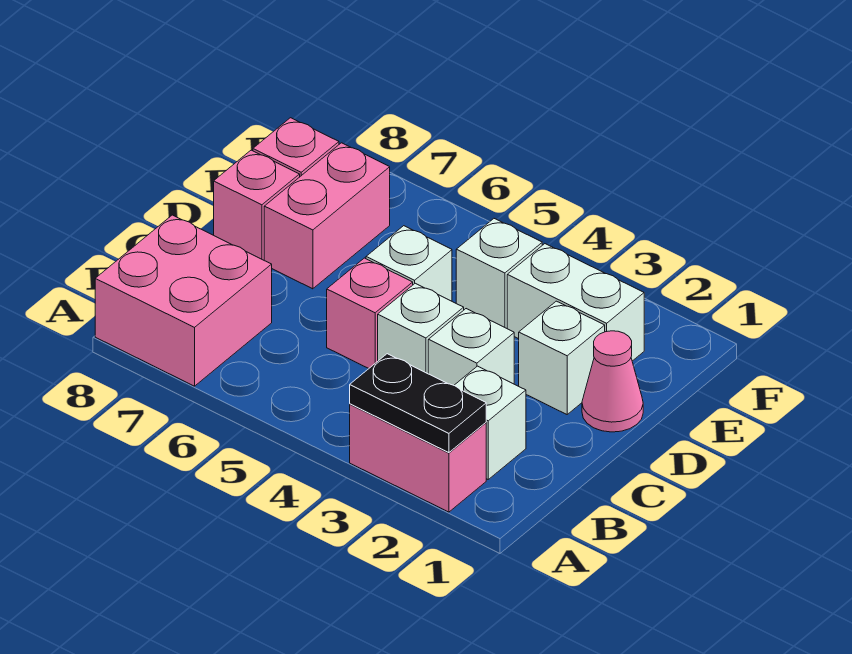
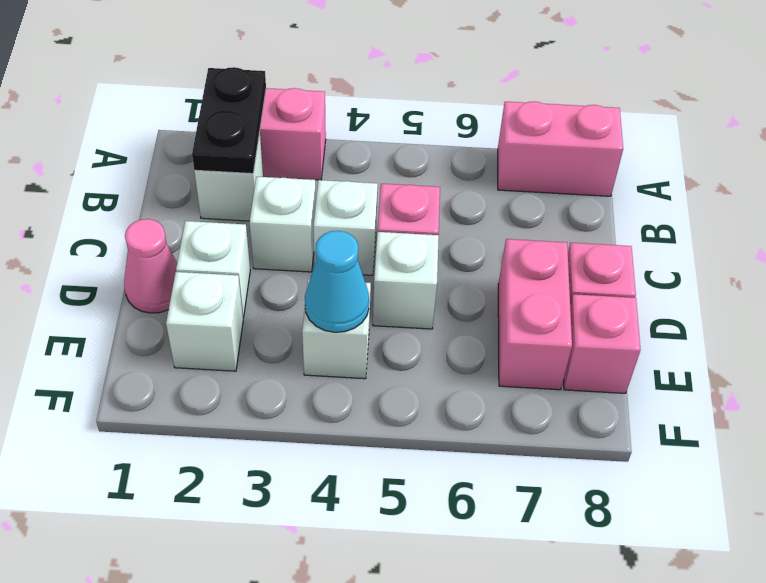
black 1x2 plate [350,354,486,453] -> black 1x2 plate turned to [192,67,266,174]
pink 2x2 brick [95,215,272,386] -> pink 1x2 brick [498,101,623,196]
white 1x2 brick [507,244,644,361] -> white 1x1 brick [166,272,243,371]
none -> cyan 1x1 cone [305,231,369,332]

